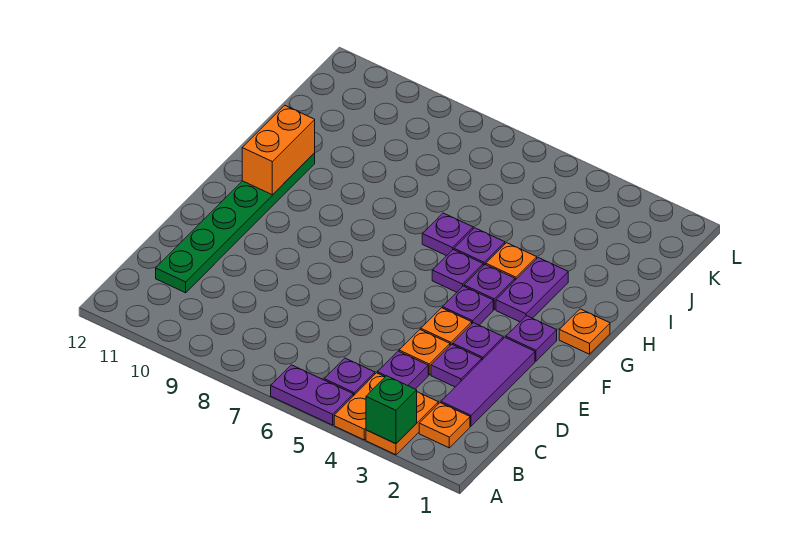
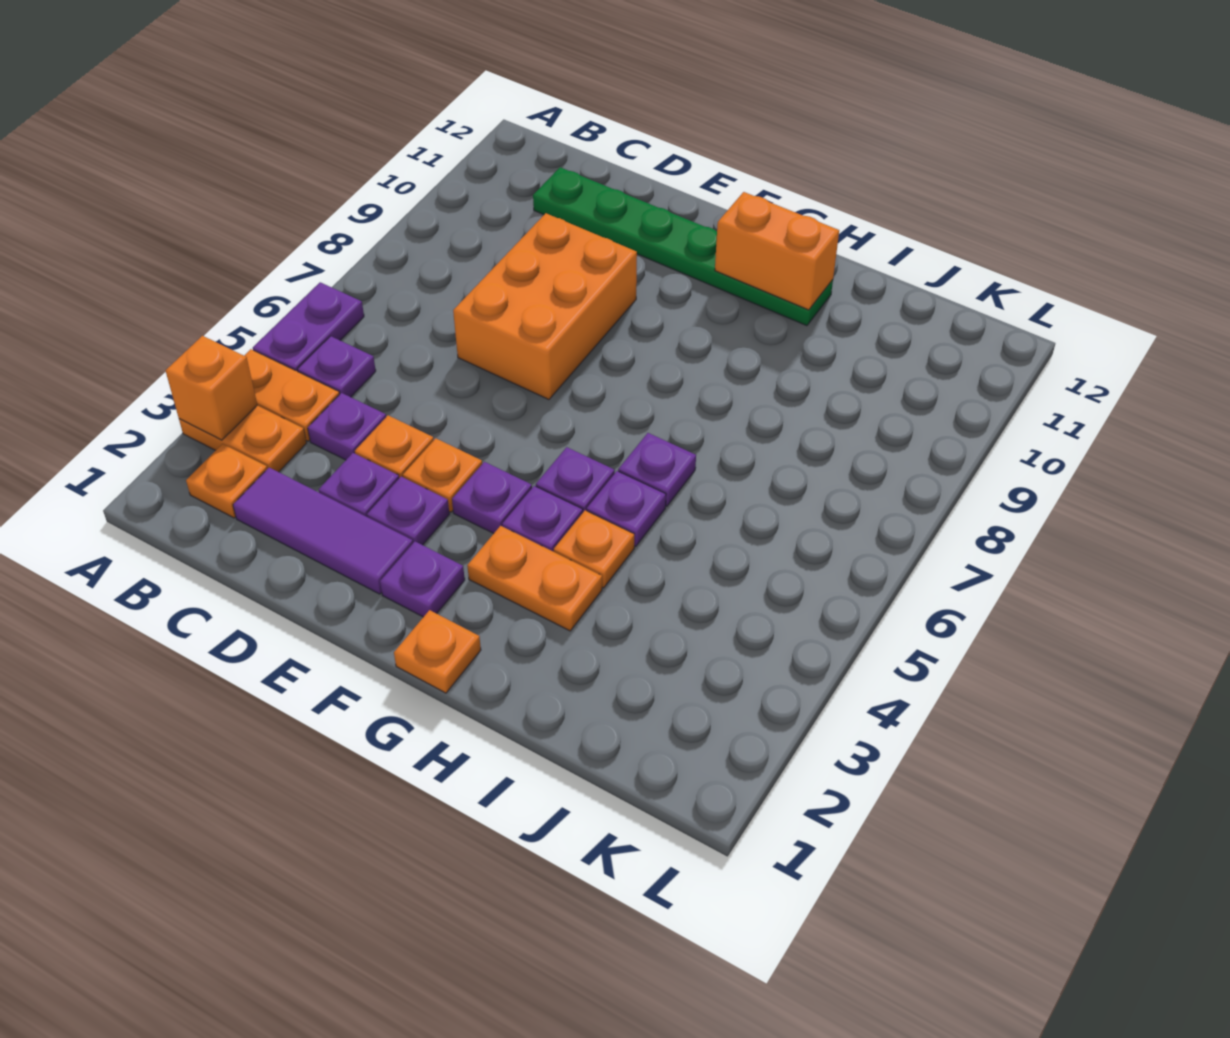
green 1x1 brick [366,376,417,444] -> orange 1x1 brick [166,336,257,440]
none -> orange 2x3 brick [453,213,637,400]
purple 1x2 plate [496,258,568,322] -> orange 1x2 plate [467,526,602,631]

